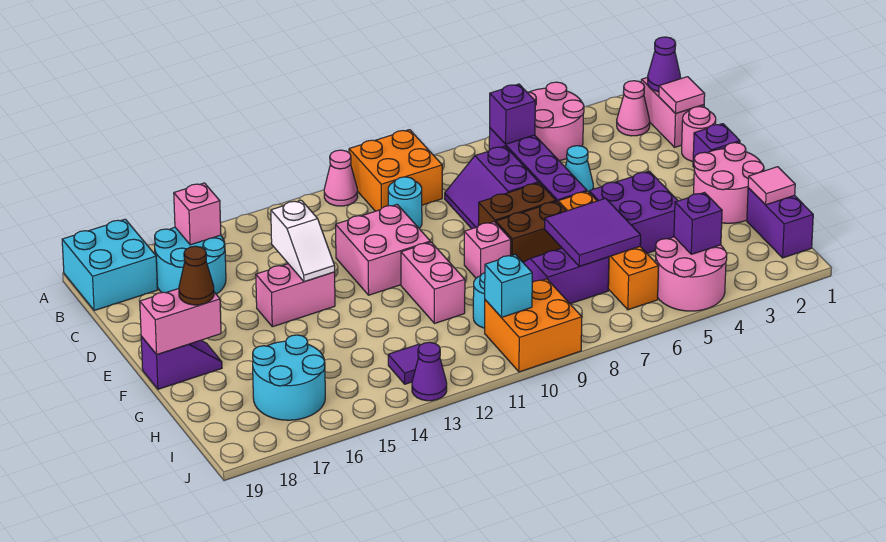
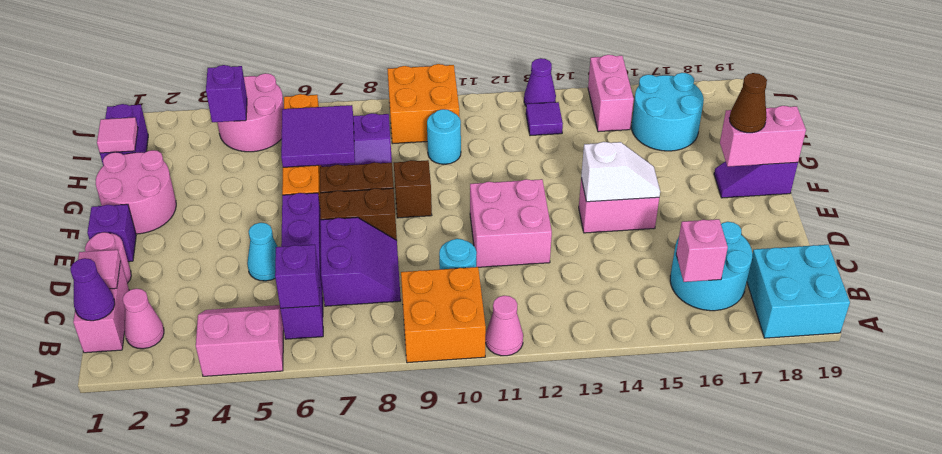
pink 2x2 round brick [527,82,584,161] -> pink 2x2 slope [196,305,284,376]
white 1x2 slope [271,200,335,282] -> white 1x2 slope turned to [581,142,660,202]
purple 2x2 brick [589,171,678,253] -> none
pink 1x1 brick [464,222,511,278] -> brown 1x1 brick [394,160,432,218]
pink 1x2 brick [401,242,465,324] -> pink 1x2 brick moved to [588,55,634,132]
cyan 1x1 brick [485,254,532,317] -> none

